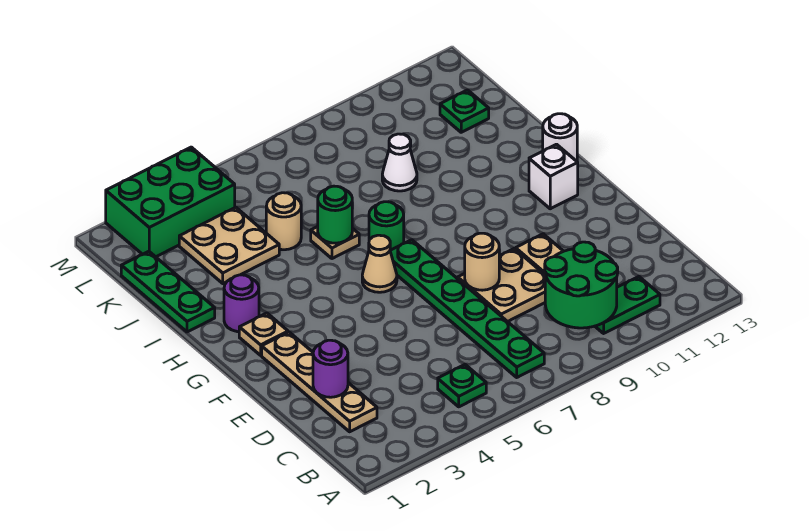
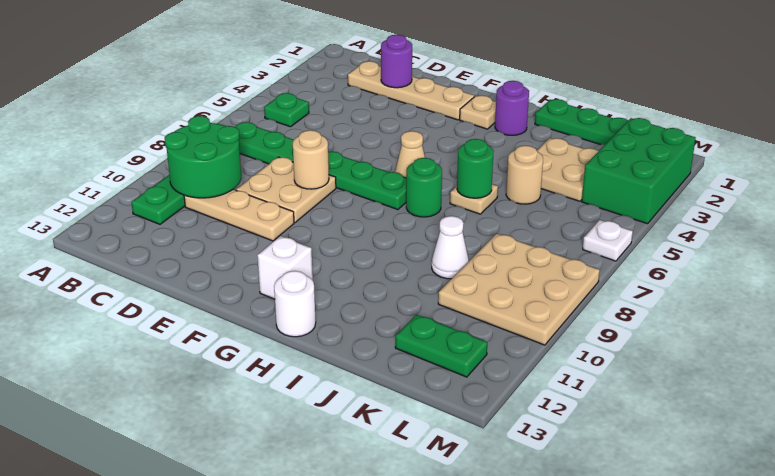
none -> tan 3x3 plate [438,234,600,345]
green 1x1 plate [440,90,489,132] -> green 1x2 plate [395,314,487,377]
none -> white 1x1 plate [583,220,633,261]

